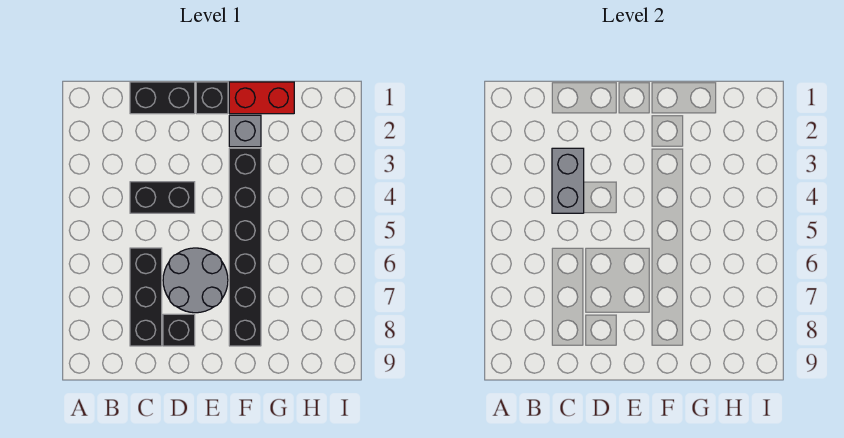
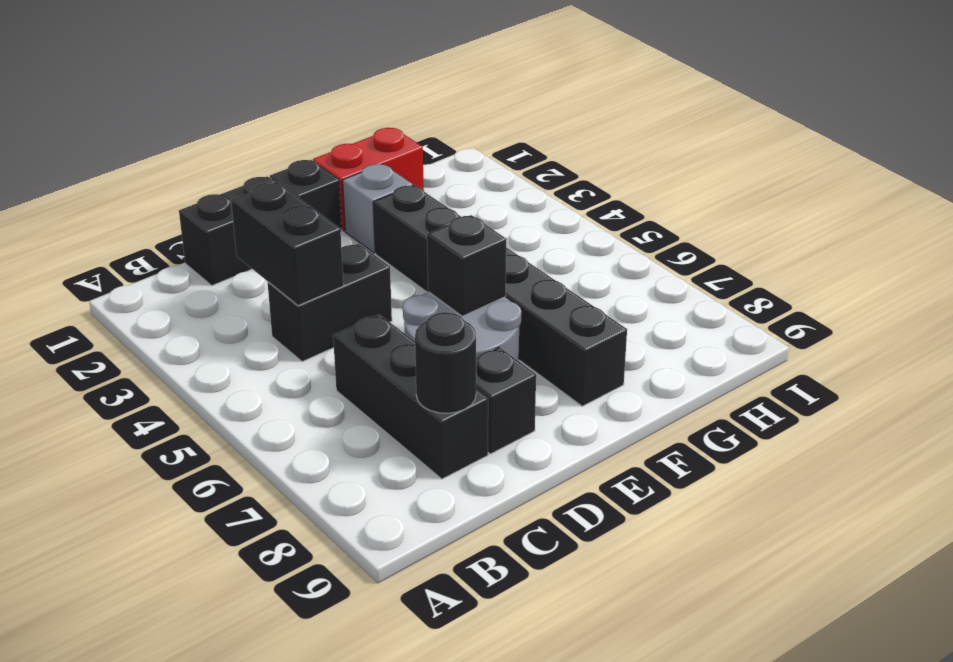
grey 1x2 brick [552,148,584,213] -> black 1x2 brick [231,182,344,306]
none -> black 1x1 round brick [415,312,476,413]
none -> black 1x1 brick [427,215,506,316]

